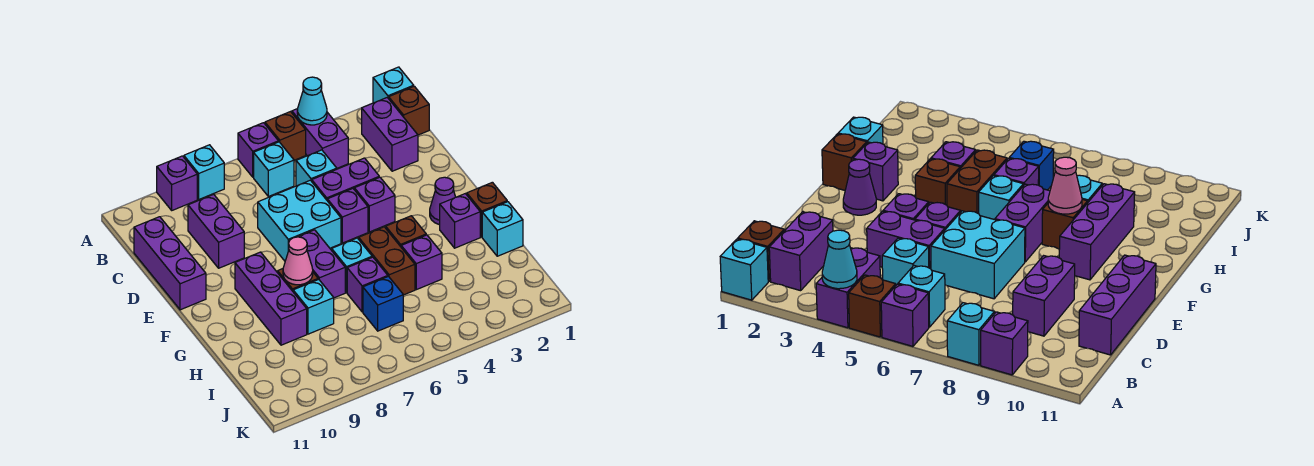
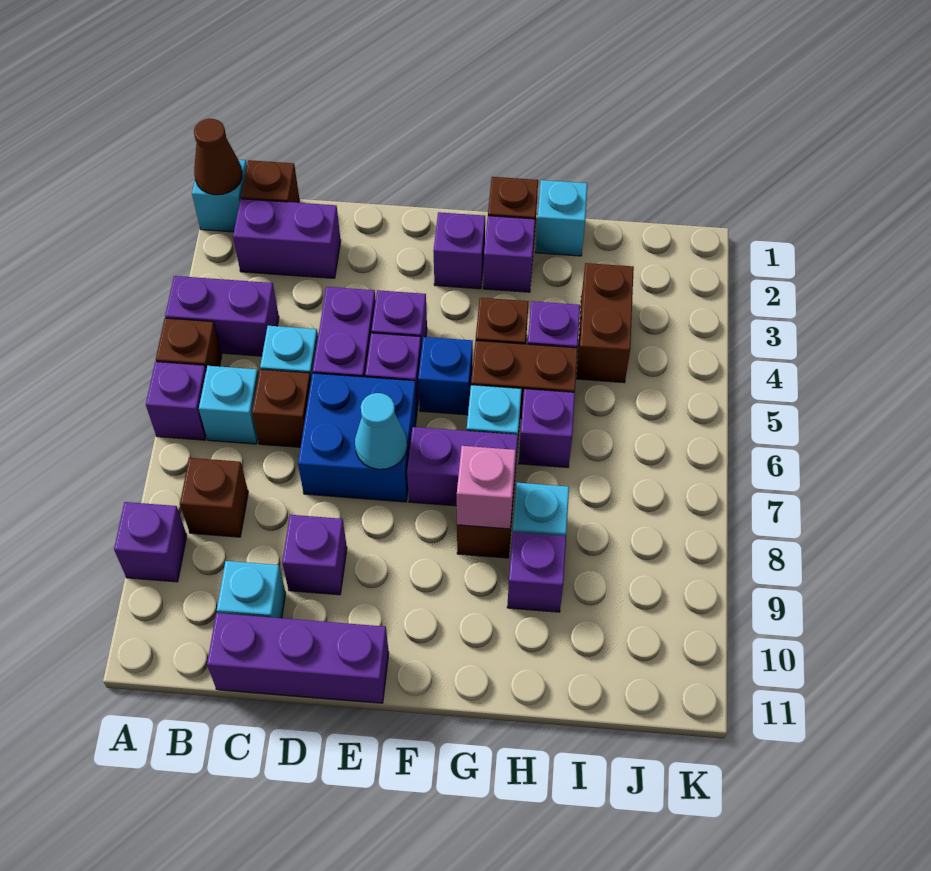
none -> brown 1x1 cone [194,119,242,195]
cyan 1x1 cone [297,77,327,125] -> cyan 1x1 cone moved to [355,393,407,469]
cyan 1x1 brick [184,145,224,199] -> cyan 1x1 brick moved to [217,561,286,618]
none -> brown 1x1 brick [180,458,248,537]
none -> brown 1x1 brick [252,369,311,447]
purple 1x2 brick [188,194,244,268] -> purple 1x1 brick [282,515,347,595]
cyan 2x2 brick [258,180,341,261] -> blue 2x2 brick [298,373,417,502]
purple 1x1 cone [430,177,455,225] -> purple 1x1 brick [433,212,485,289]
purple 1x3 brick [235,252,307,345] -> purple 1x1 brick [507,532,566,612]
pink 1x1 cone [283,237,313,285] -> pink 1x1 brick [457,446,516,529]
none -> brown 1x2 brick [576,263,634,383]
blue 1x1 brick [363,277,403,331] -> blue 1x1 brick moved to [418,337,473,415]

